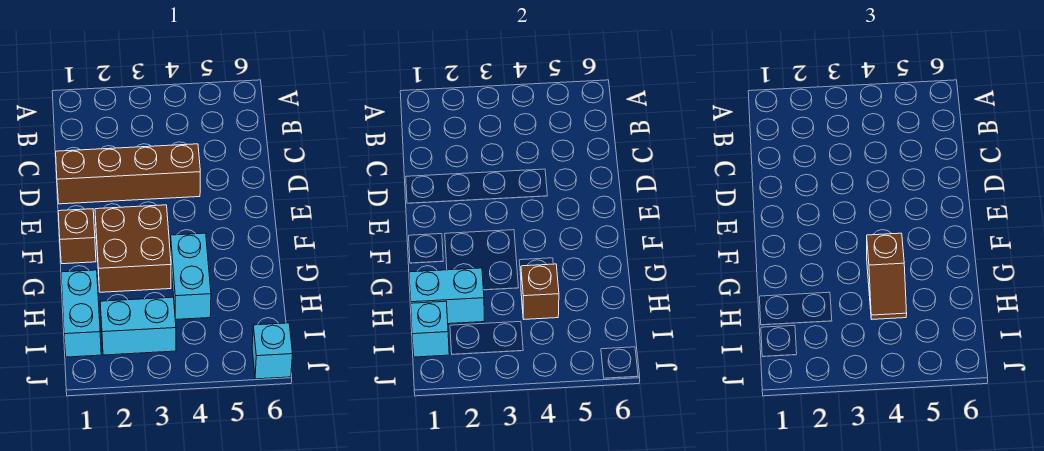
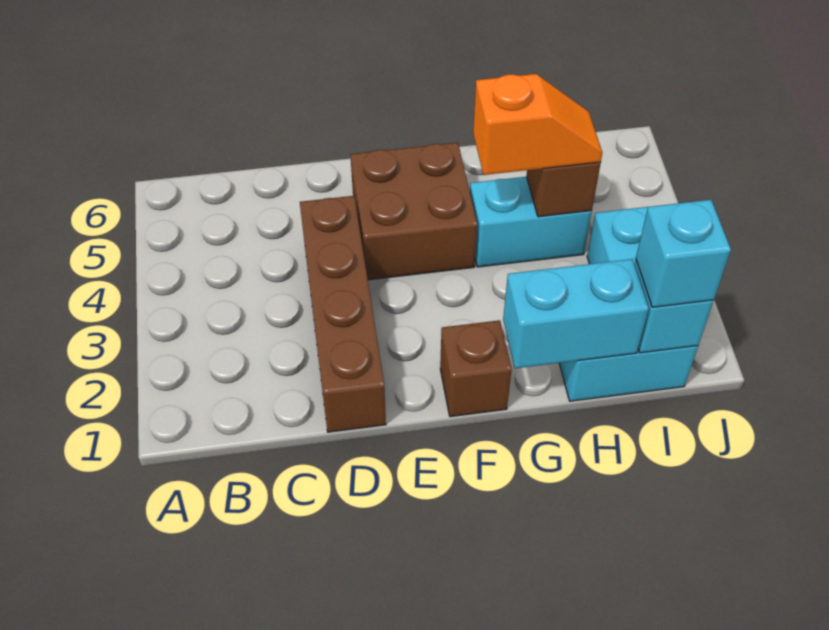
brown 2x2 brick [95,205,171,292] -> brown 2x2 brick moved to [350,142,477,280]
brown 1x2 slope [867,233,907,319] -> orange 1x2 slope [473,74,602,175]
cyan 1x2 brick [409,268,484,324] -> cyan 1x2 brick turned to [503,259,649,368]
cyan 1x1 brick [252,323,293,379] -> cyan 1x1 brick moved to [636,200,731,307]

